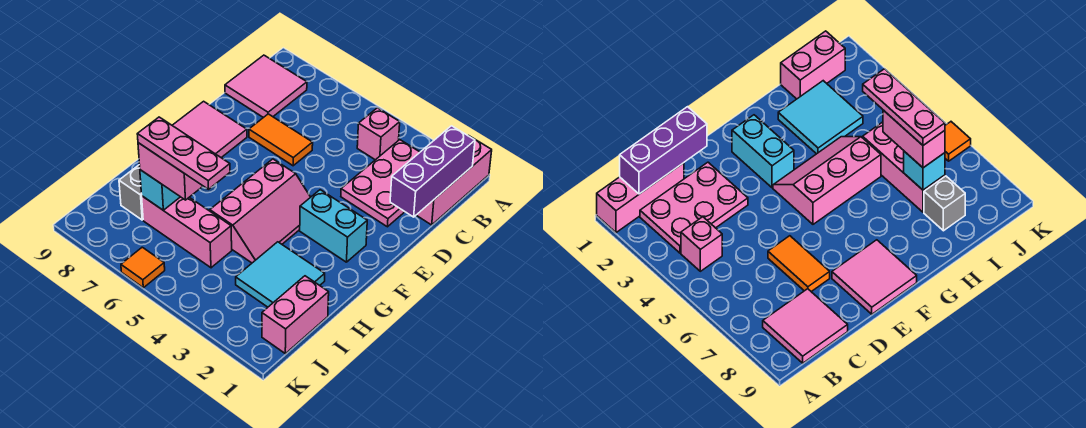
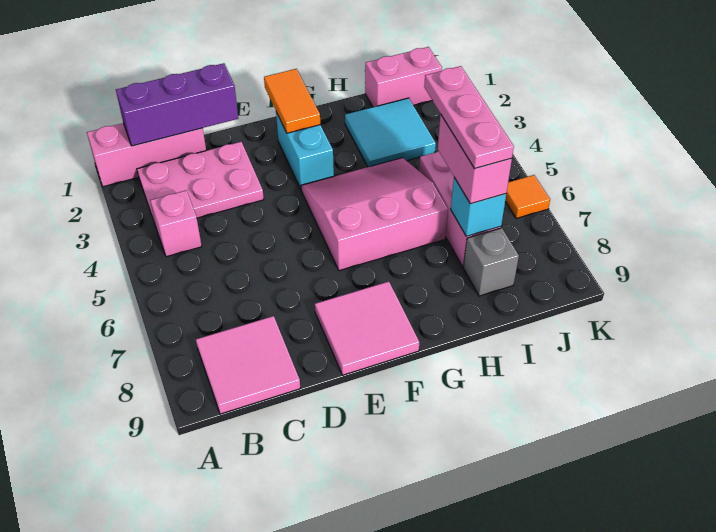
orange 1x2 tile [249,114,313,166] -> orange 1x2 tile moved to [264,69,320,133]
pink 2x3 slope [210,159,310,263] -> pink 3x3 slope [301,158,448,271]

